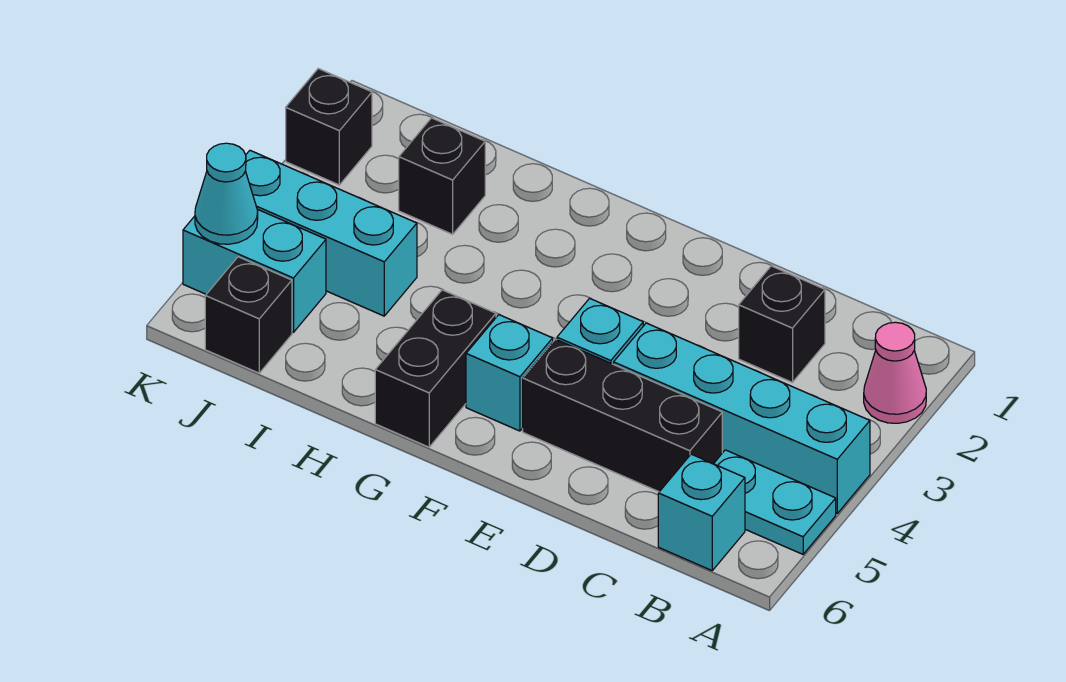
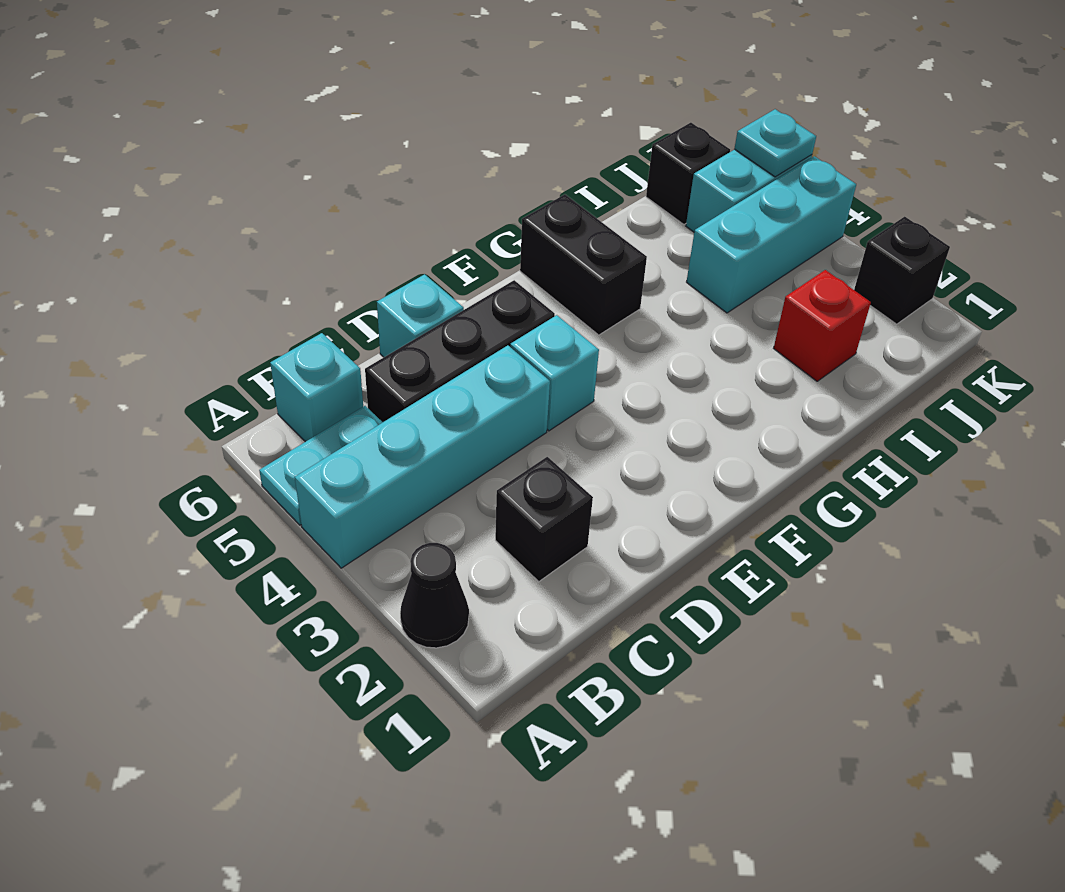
pink 1x1 cone [864,322,926,423] -> black 1x1 cone [400,543,469,648]
cyan 1x1 brick [466,315,553,431] -> cyan 1x1 brick moved to [377,274,464,357]
black 1x1 brick [399,118,485,234] -> red 1x1 brick [774,270,871,381]
cyan 1x1 cone [195,143,258,244] -> cyan 1x1 plate [734,109,816,177]

